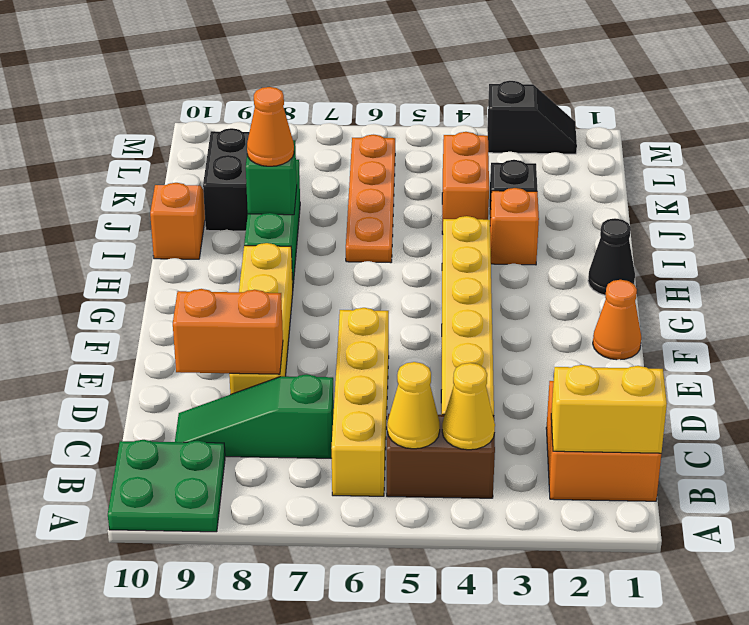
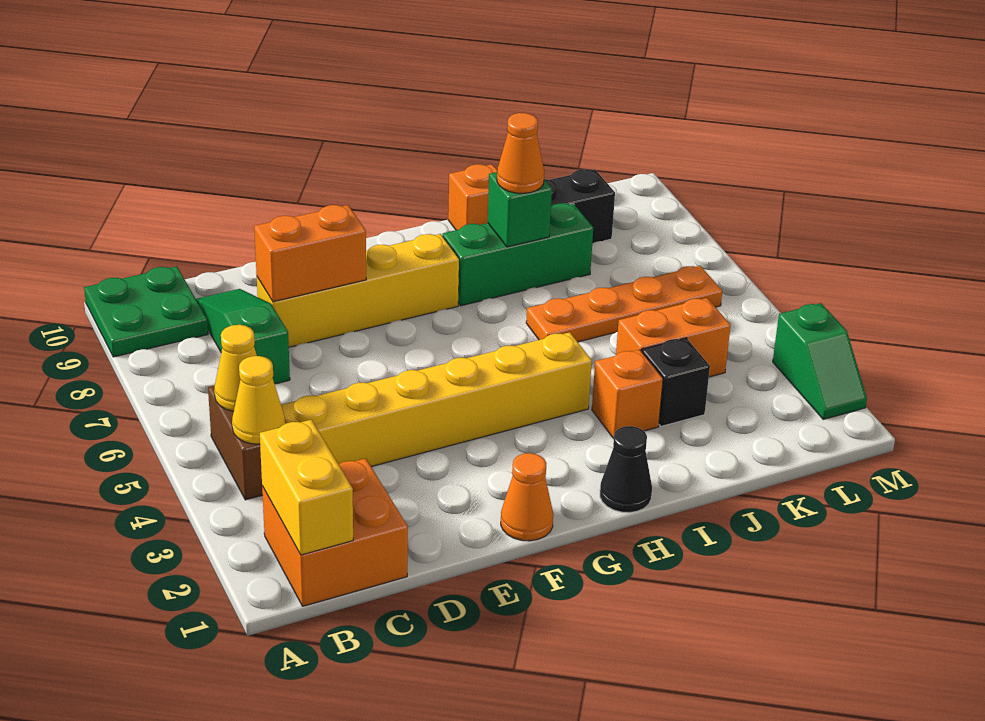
yellow 1x4 brick [331,308,389,496] -> none
orange 1x2 brick [173,289,283,374] -> orange 1x2 brick turned to [254,205,366,302]
black 1x2 slope [487,81,577,154] -> green 1x2 slope [773,303,867,419]

